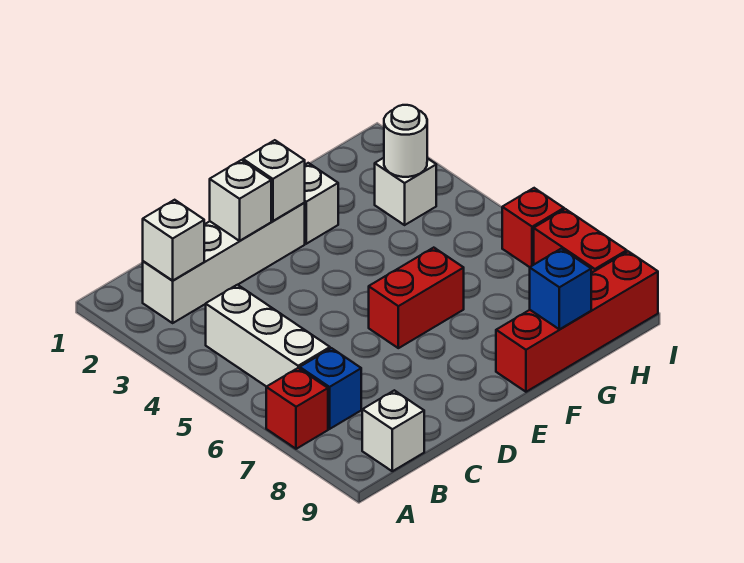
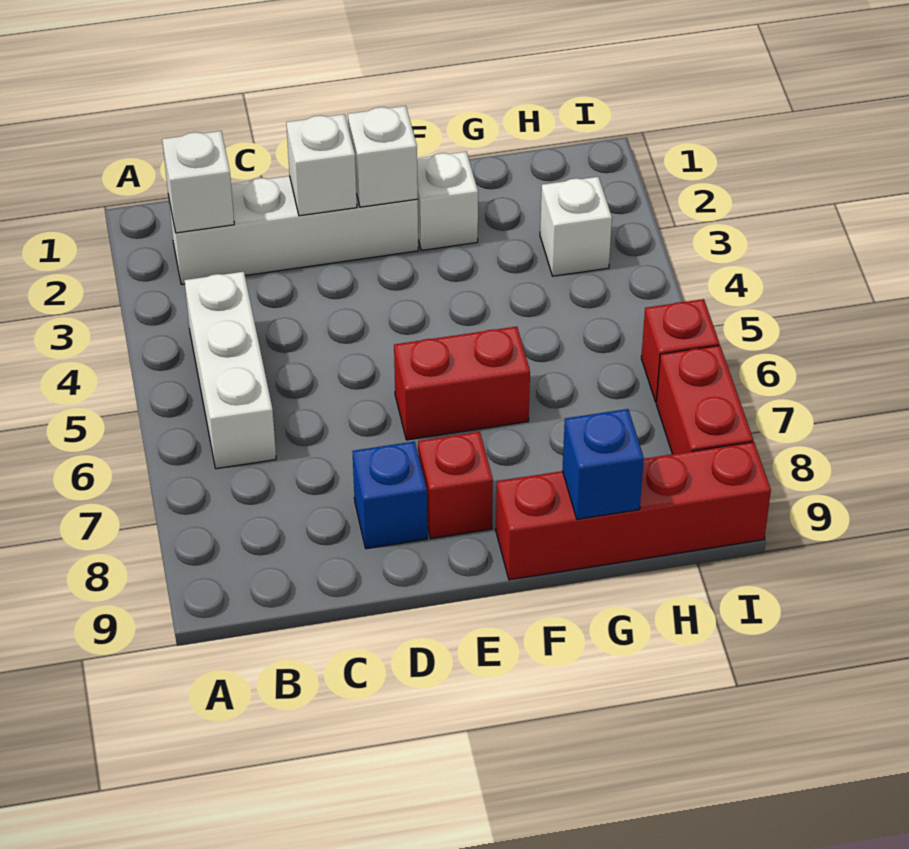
red 1x1 brick [266,368,328,449] -> red 1x1 brick moved to [418,432,493,539]
blue 1x1 brick [300,348,361,429] -> blue 1x1 brick moved to [352,441,427,549]
white 1x1 brick [362,390,424,471] -> none
white 1x1 round brick [384,105,427,177] -> none

